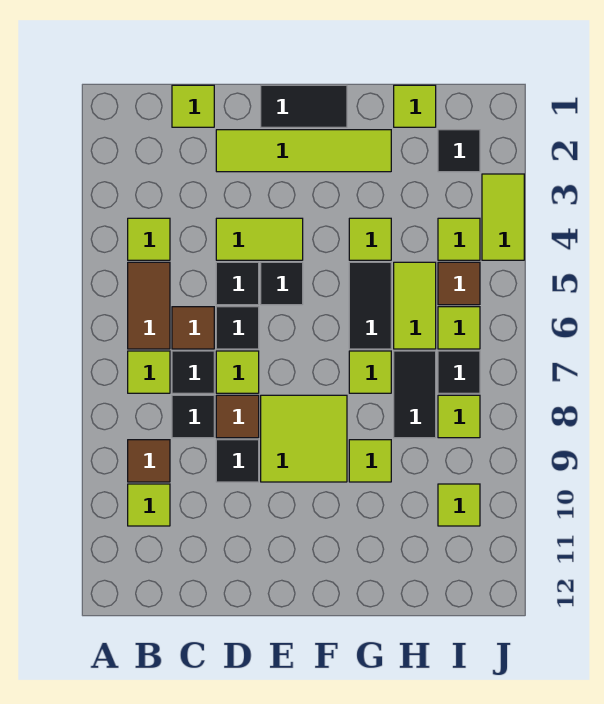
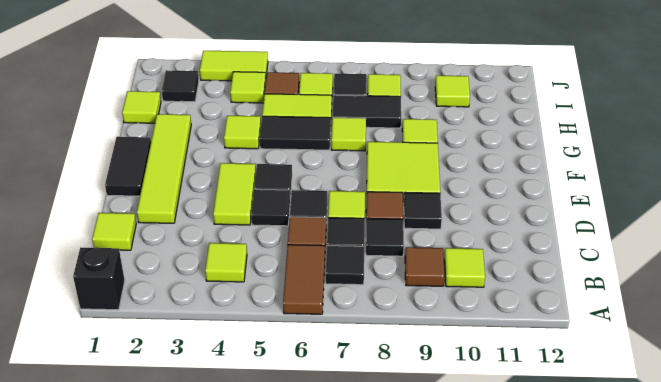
none -> black 1x1 brick [73,247,125,310]
brown 1x2 tile [128,262,170,349] -> brown 1x2 tile turned to [283,245,325,314]
lime 1x1 tile [128,351,170,393] -> black 1x1 tile [326,246,364,285]

